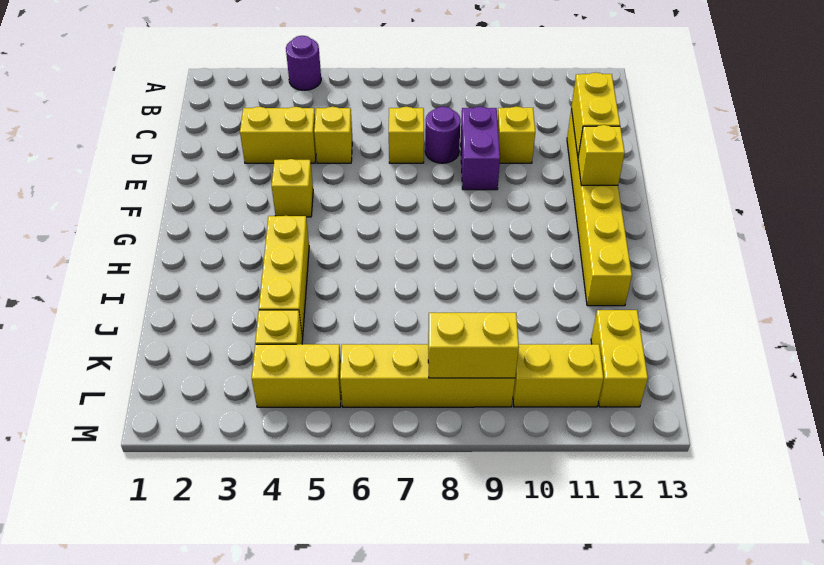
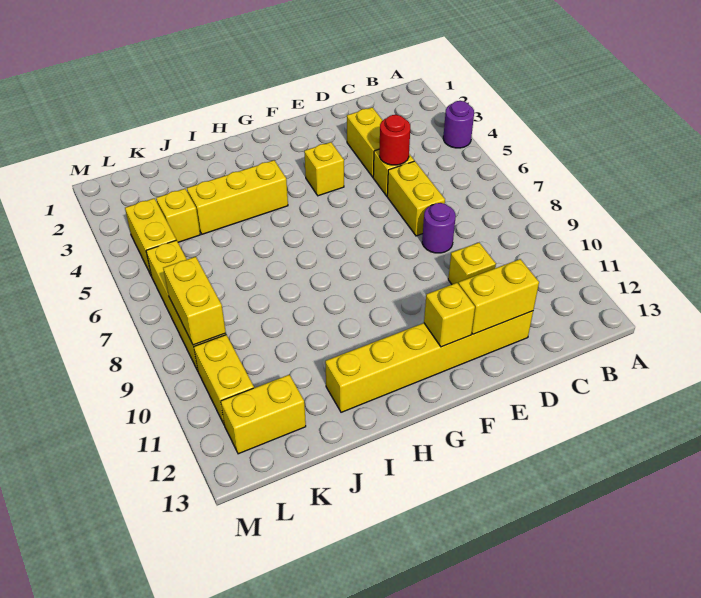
none -> red 1x1 round brick [379,115,410,165]
yellow 1x1 brick [389,107,424,163] -> yellow 1x2 brick [387,161,445,236]
purple 1x2 brick [461,107,500,190] -> none

